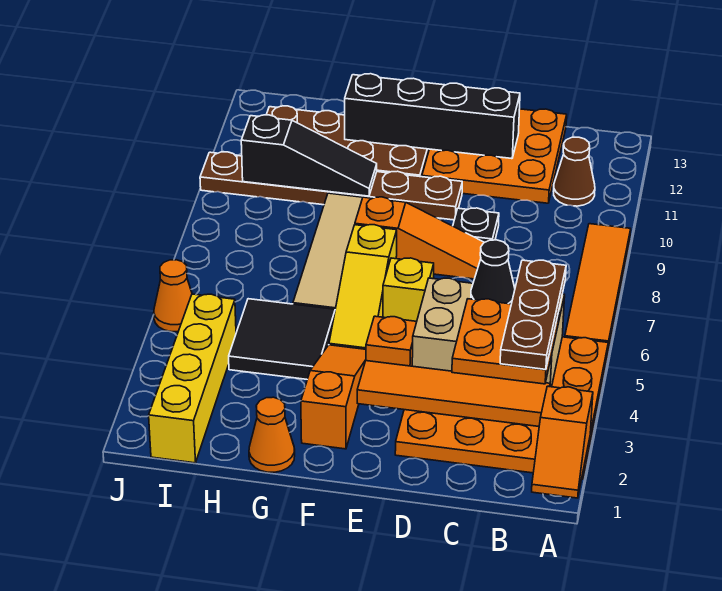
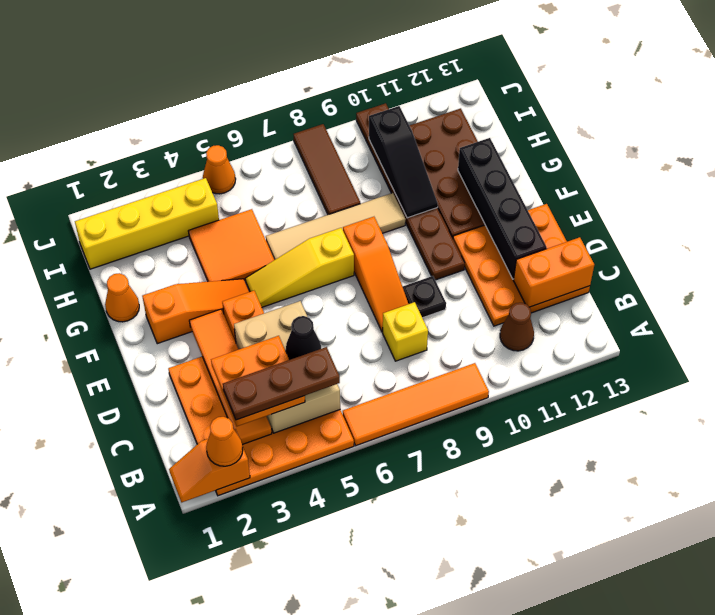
none -> orange 1x1 cone [206,417,243,466]
none -> orange 1x2 brick [513,237,594,307]
yellow 1x1 brick [383,258,434,321] -> yellow 1x1 brick moved to [383,302,428,361]
black 2x2 tile [229,299,335,379] -> orange 2x2 tile [189,209,274,282]
none -> brown 1x3 tile [294,124,360,215]

